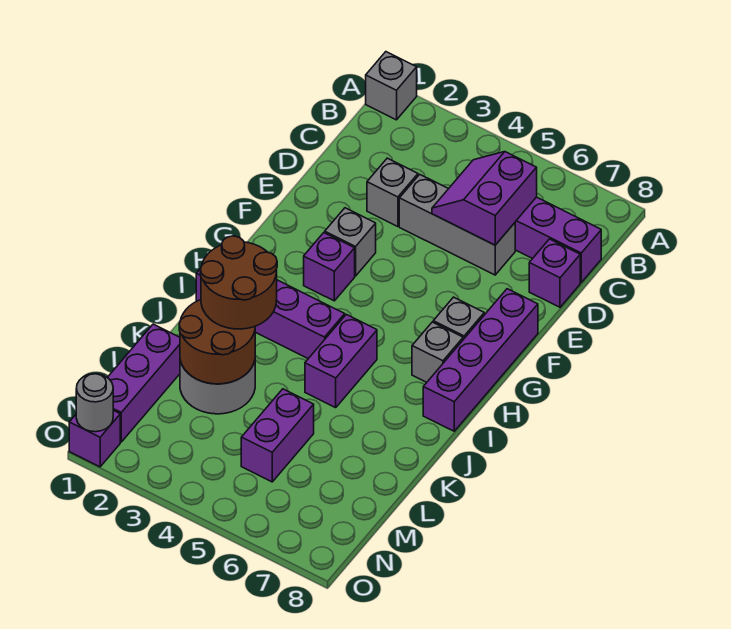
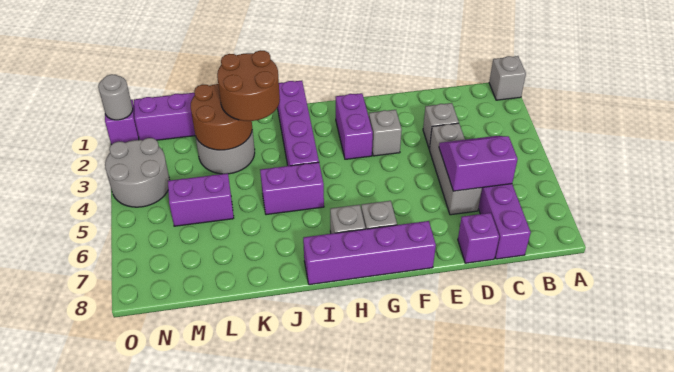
purple 1x1 brick [304,233,355,301] -> purple 1x2 brick [336,93,373,159]
none -> grey 2x2 round brick [105,138,170,207]

